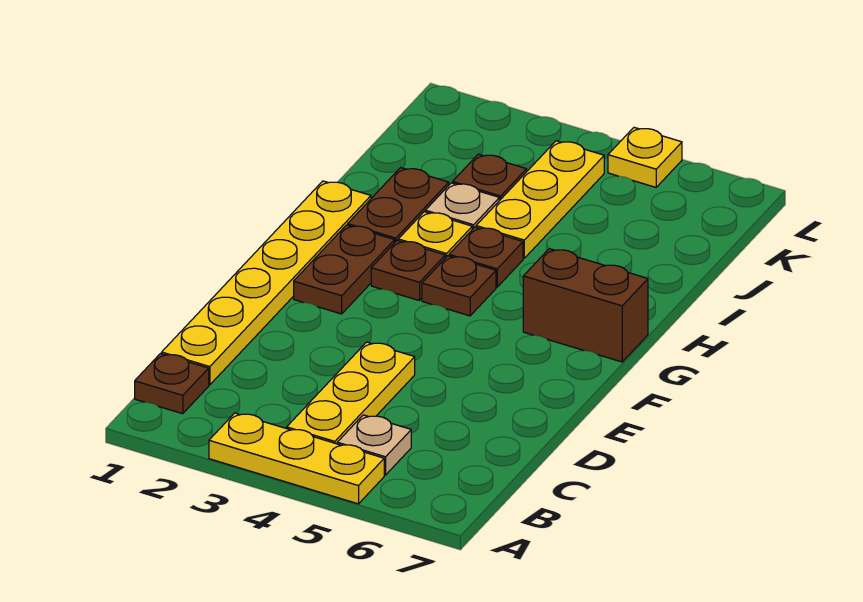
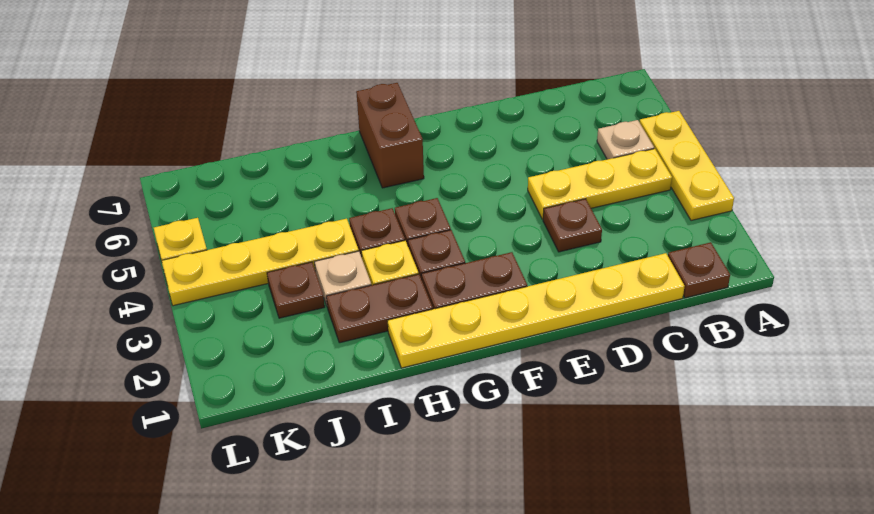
none -> brown 1x1 plate [543,199,602,252]
yellow 1x3 plate [476,141,604,258] -> yellow 1x4 plate [162,219,359,306]

